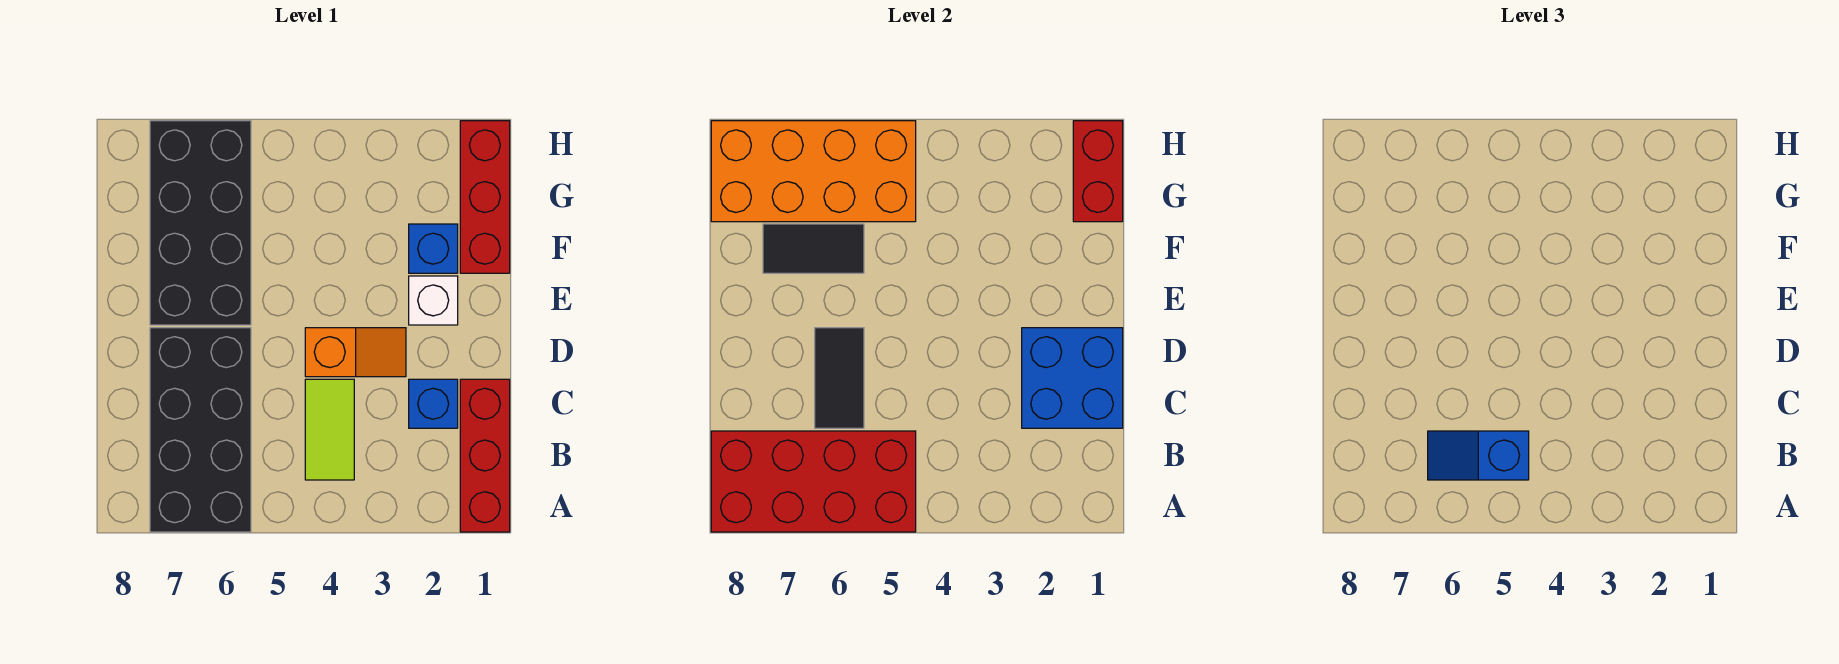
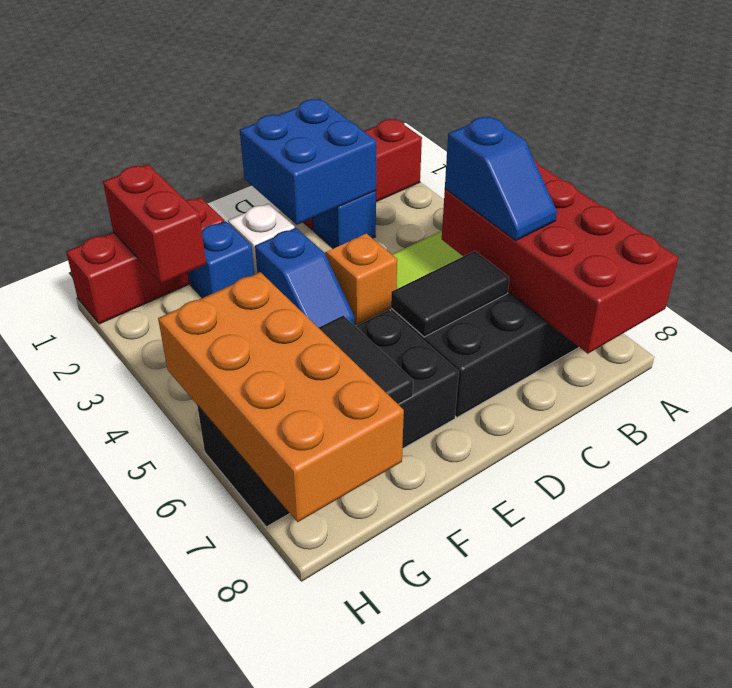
none -> blue 1x2 slope [255,228,355,327]
red 1x2 brick [1073,121,1123,222] -> red 1x2 brick turned to [103,164,206,284]

